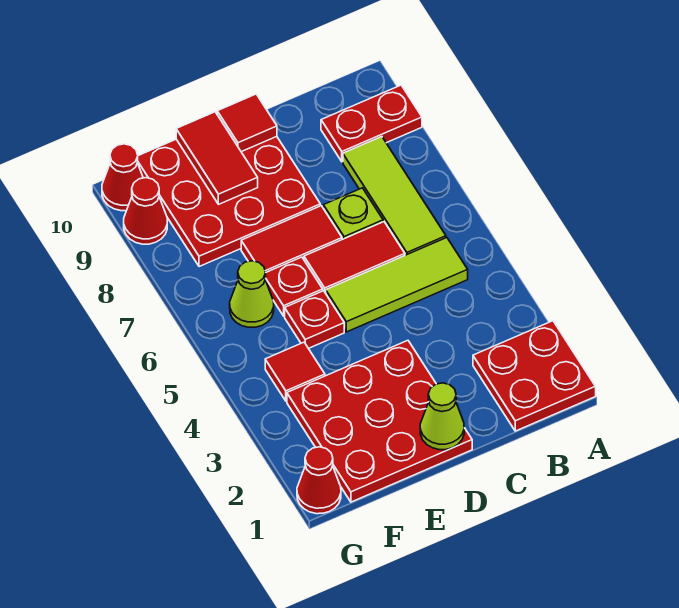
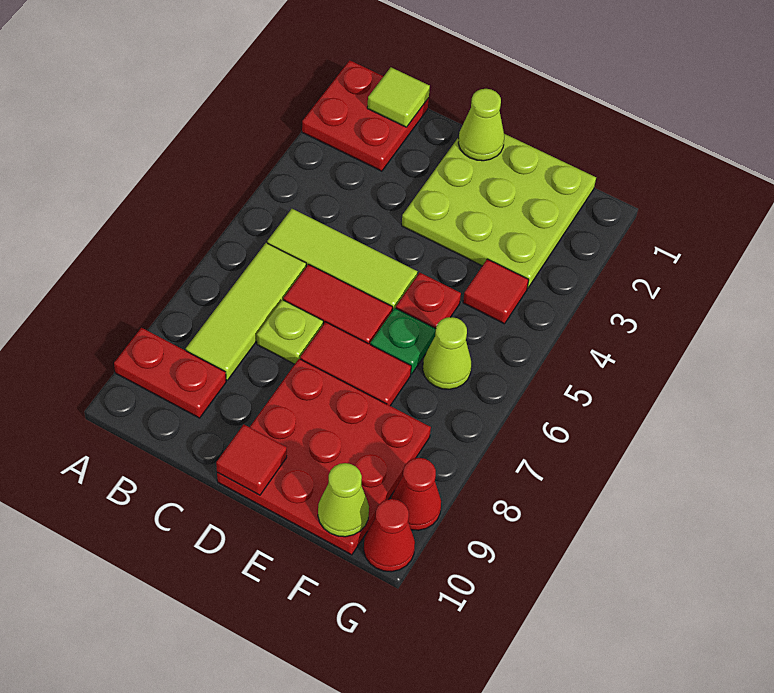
none -> lime 1x1 tile [367,67,430,127]
red 3x3 plate [287,340,472,502] -> lime 3x3 plate [402,134,596,288]
red 1x1 plate [265,257,323,316] -> green 1x1 plate [370,308,436,374]
red 1x2 tile [176,112,258,204] -> none
none -> lime 1x1 cone [318,463,369,537]
red 1x1 cone [297,447,341,514] -> none

